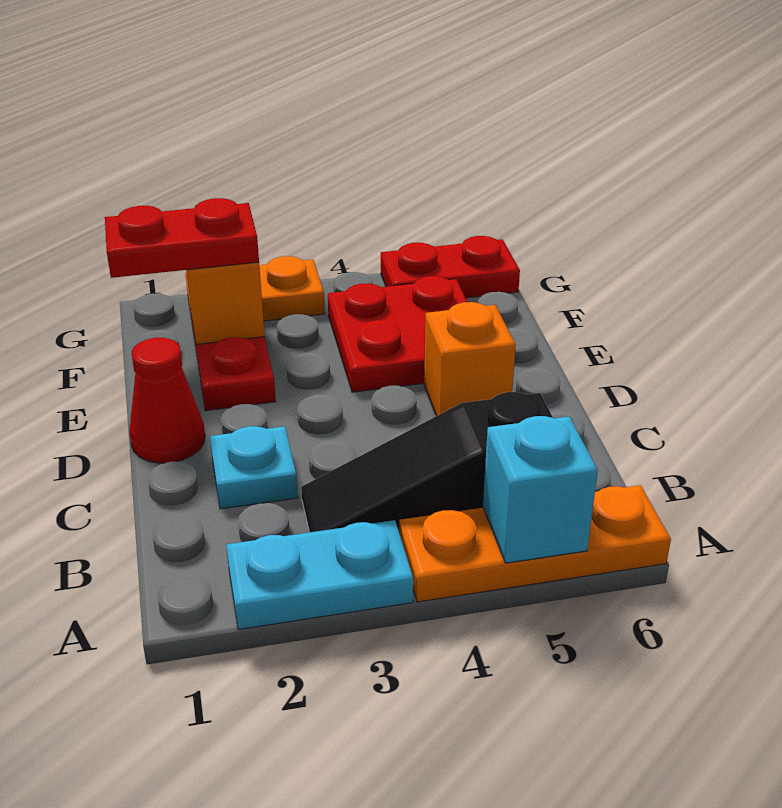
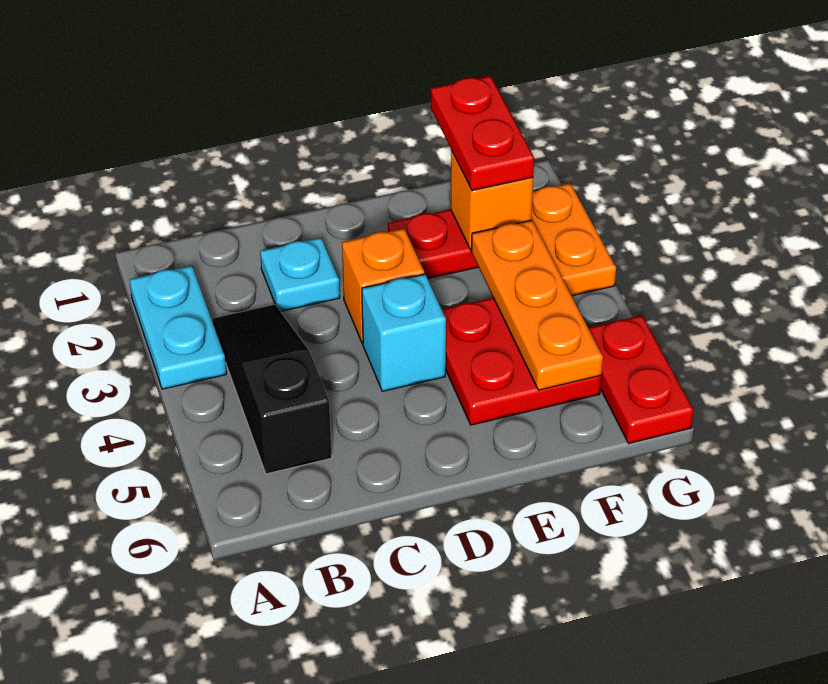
orange 1x3 plate [399,485,671,602] -> orange 1x3 plate moved to [471,220,603,390]
cyan 1x1 brick [483,416,598,563] -> cyan 1x1 brick moved to [362,274,446,391]
red 1x1 cone [129,338,205,463] -> none
orange 1x1 brick [424,302,516,416] -> orange 1x1 brick moved to [342,229,424,344]

